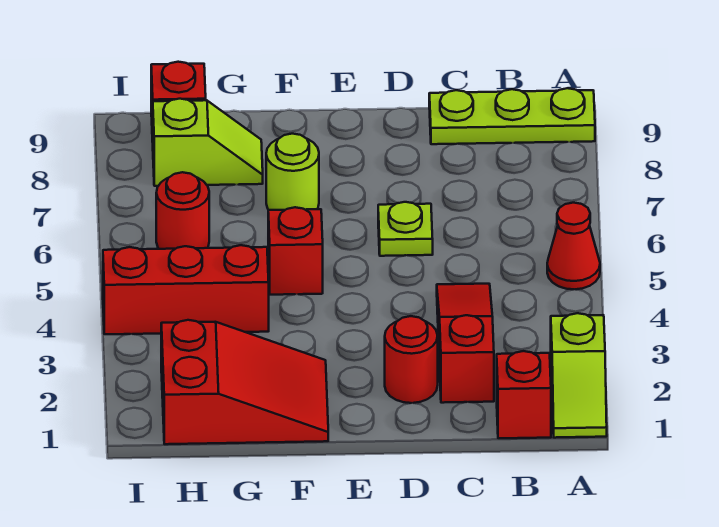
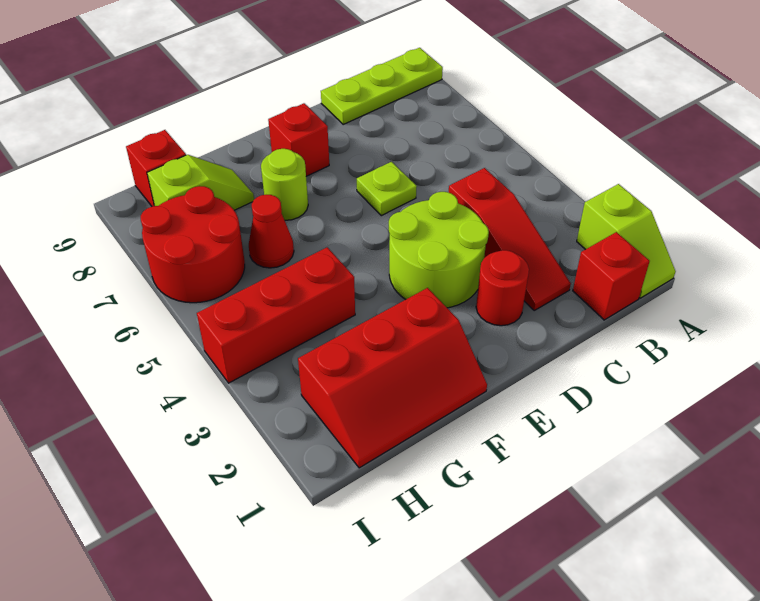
red 1x1 cone [547,203,600,289] -> red 1x1 cone moved to [249,195,294,268]
red 1x3 slope [437,284,494,403] -> red 1x3 slope turned to [449,168,571,310]
none -> lime 2x2 round brick [389,192,489,308]
red 2x3 slope [161,320,328,444] -> red 2x3 slope turned to [298,288,487,468]
red 1x1 brick [268,207,323,295] -> red 1x1 brick moved to [268,103,329,176]
red 1x1 round brick [156,172,209,249] -> red 2x2 round brick [141,186,245,303]

